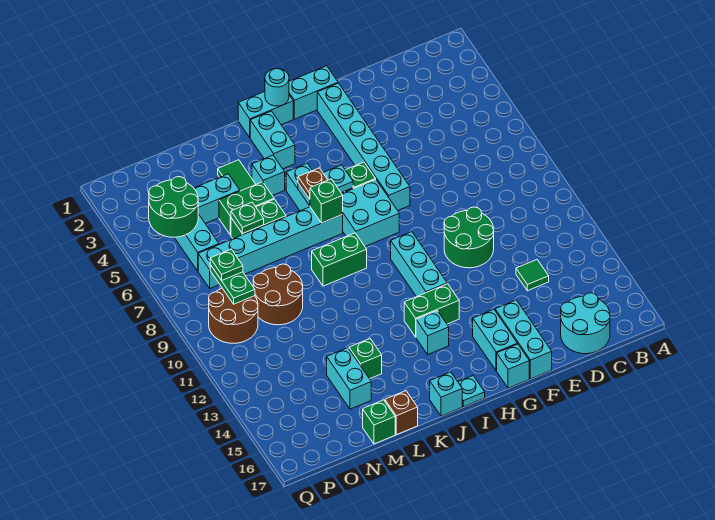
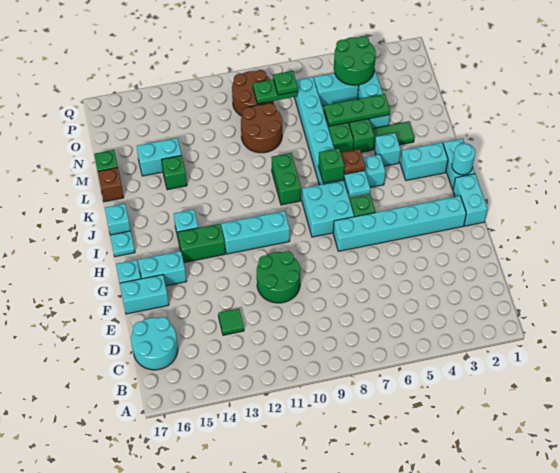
cyan 1x3 brick [495,300,552,379] -> cyan 1x2 brick [120,275,169,314]
green 1x2 brick [404,284,459,337] -> green 1x2 brick turned to [178,224,225,262]
green 1x1 plate [231,202,264,234] -> green 1x3 plate [324,94,390,126]

